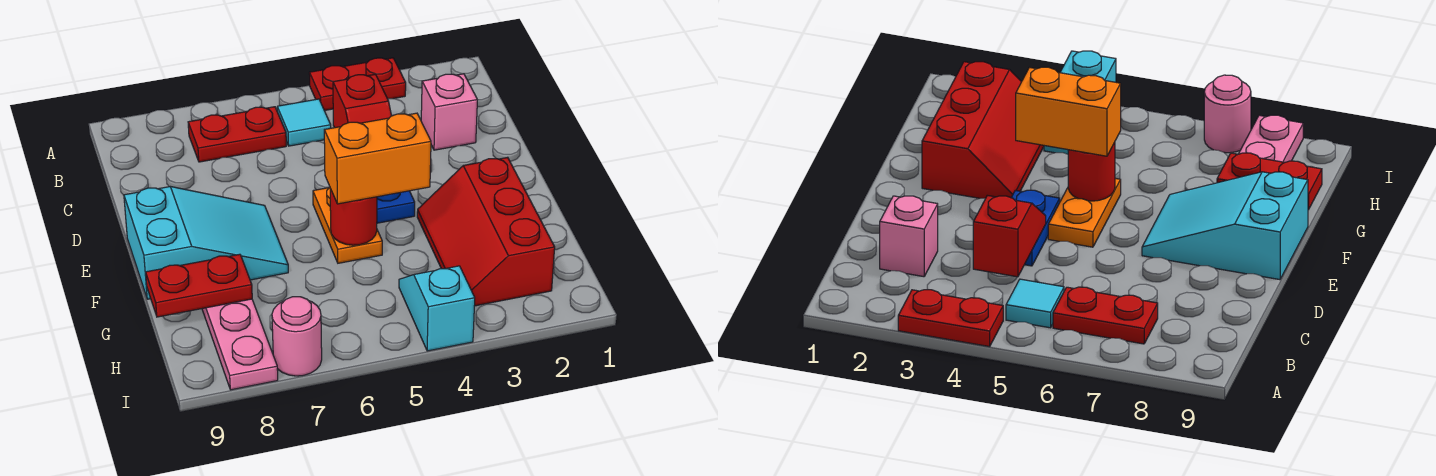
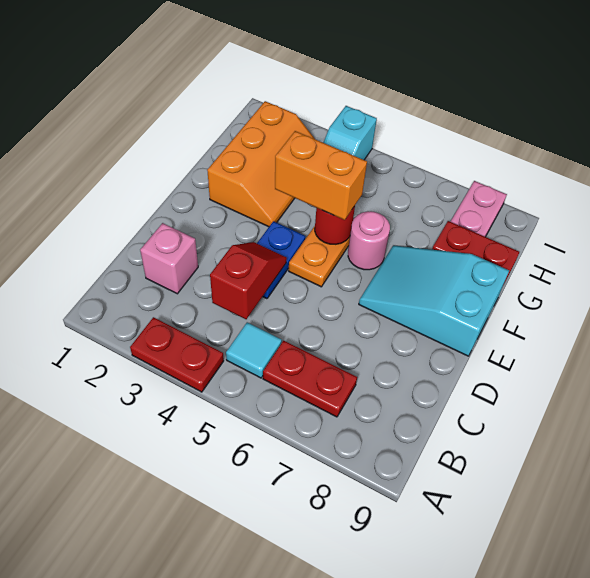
red 2x3 slope [417,157,555,306] -> orange 2x3 slope [207,101,315,227]
pink 1x1 round brick [272,297,322,376] -> pink 1x1 round brick moved to [348,211,390,270]

